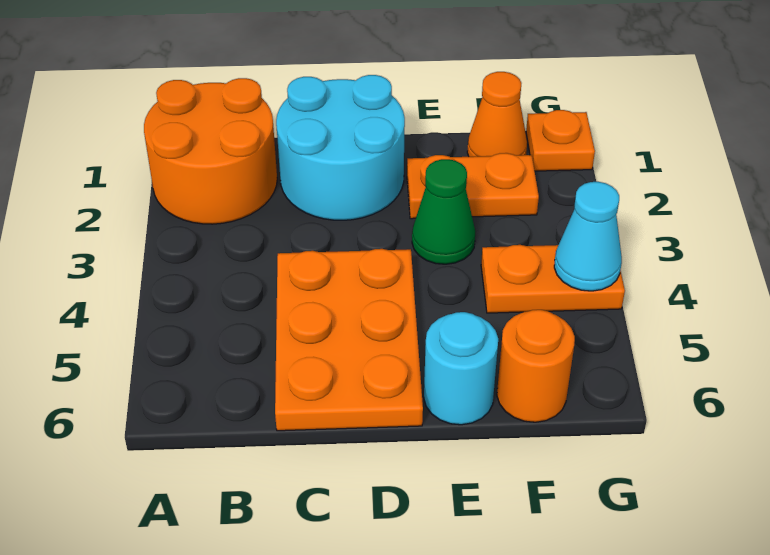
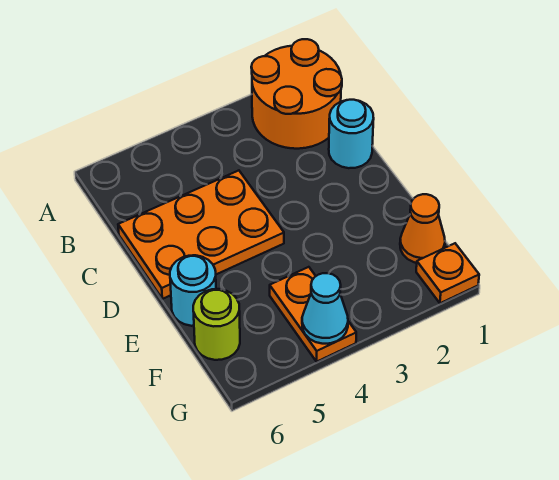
cyan 2x2 round brick [276,75,405,220] -> cyan 1x1 round brick [329,100,374,168]
orange 1x2 plate [407,153,539,219] -> none
green 1x1 cone [412,159,475,264] -> none
orange 1x1 round brick [497,310,575,422] -> lime 1x1 round brick [193,289,240,360]

